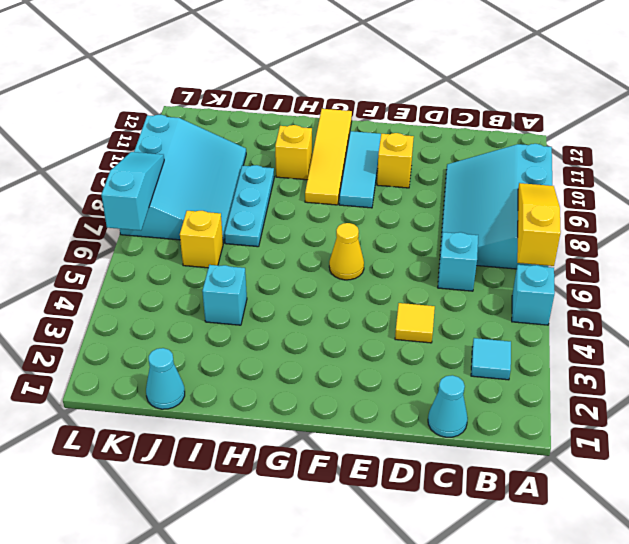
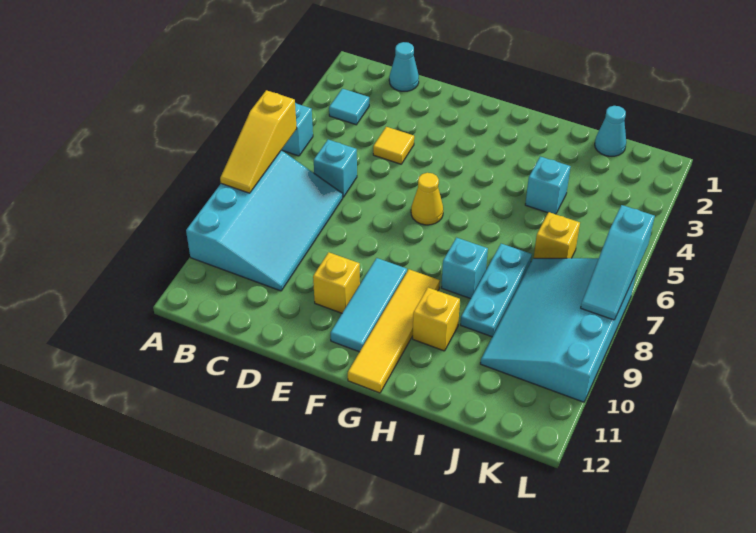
none -> cyan 1x1 brick [441,238,488,299]

